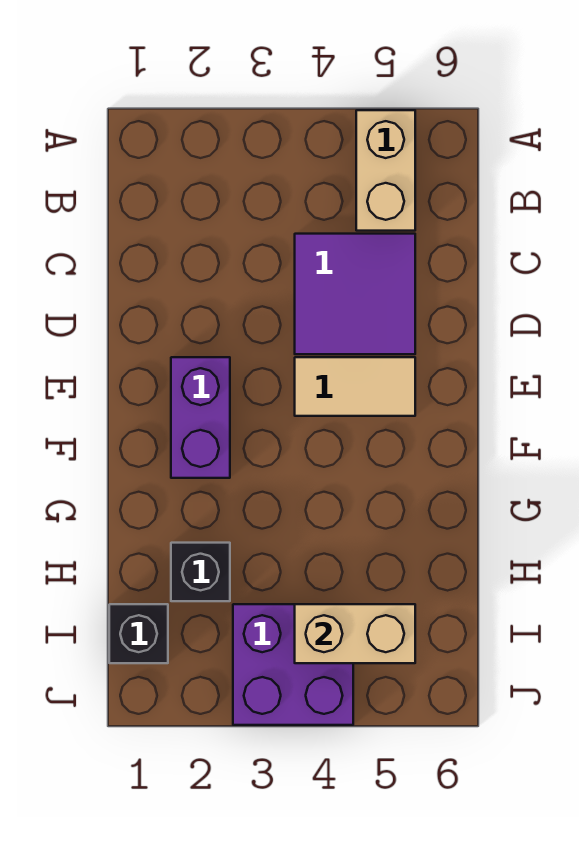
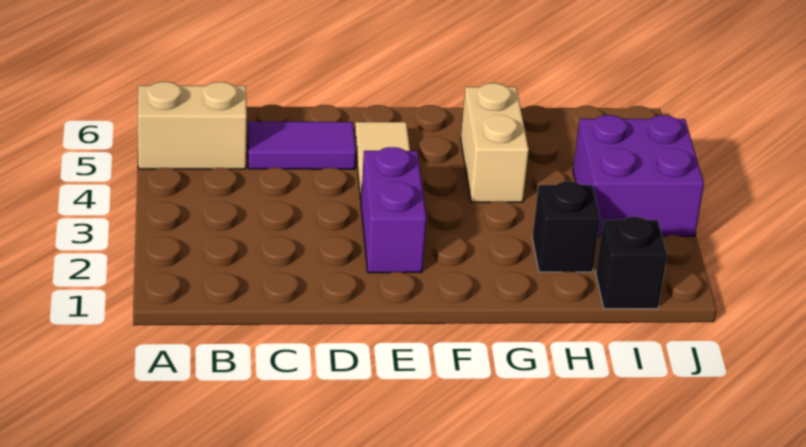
purple 2x2 tile [295,234,415,354] -> purple 1x2 tile [247,122,356,169]
purple 1x2 brick [171,357,230,478] -> purple 1x2 brick turned to [361,147,426,273]
tan 1x2 brick [295,604,415,663] -> tan 1x2 brick moved to [461,83,529,202]

